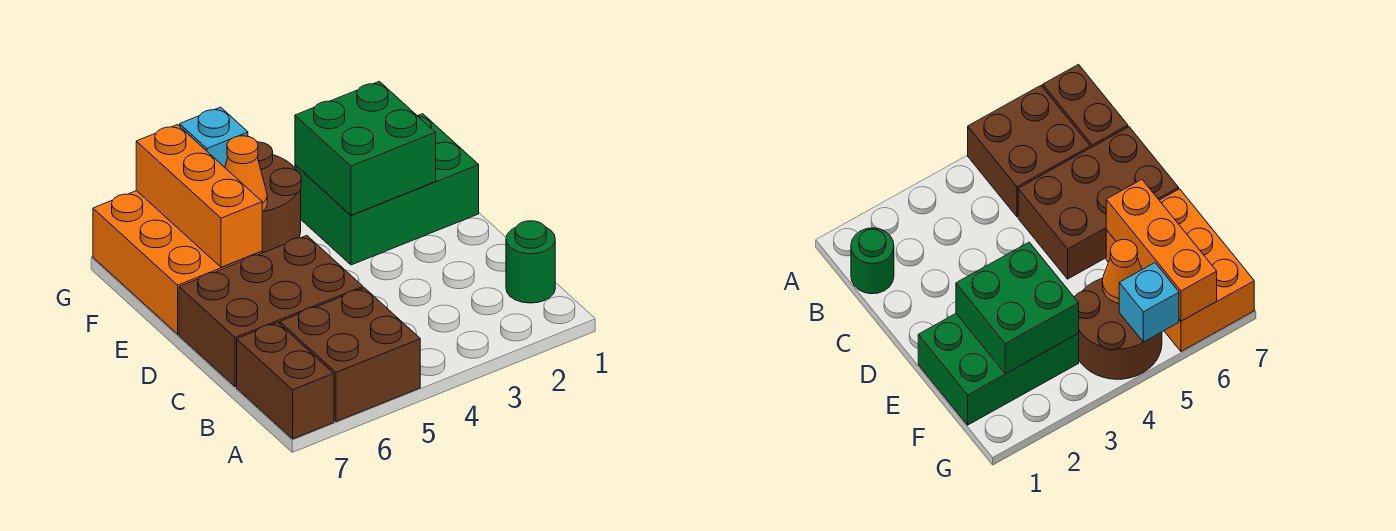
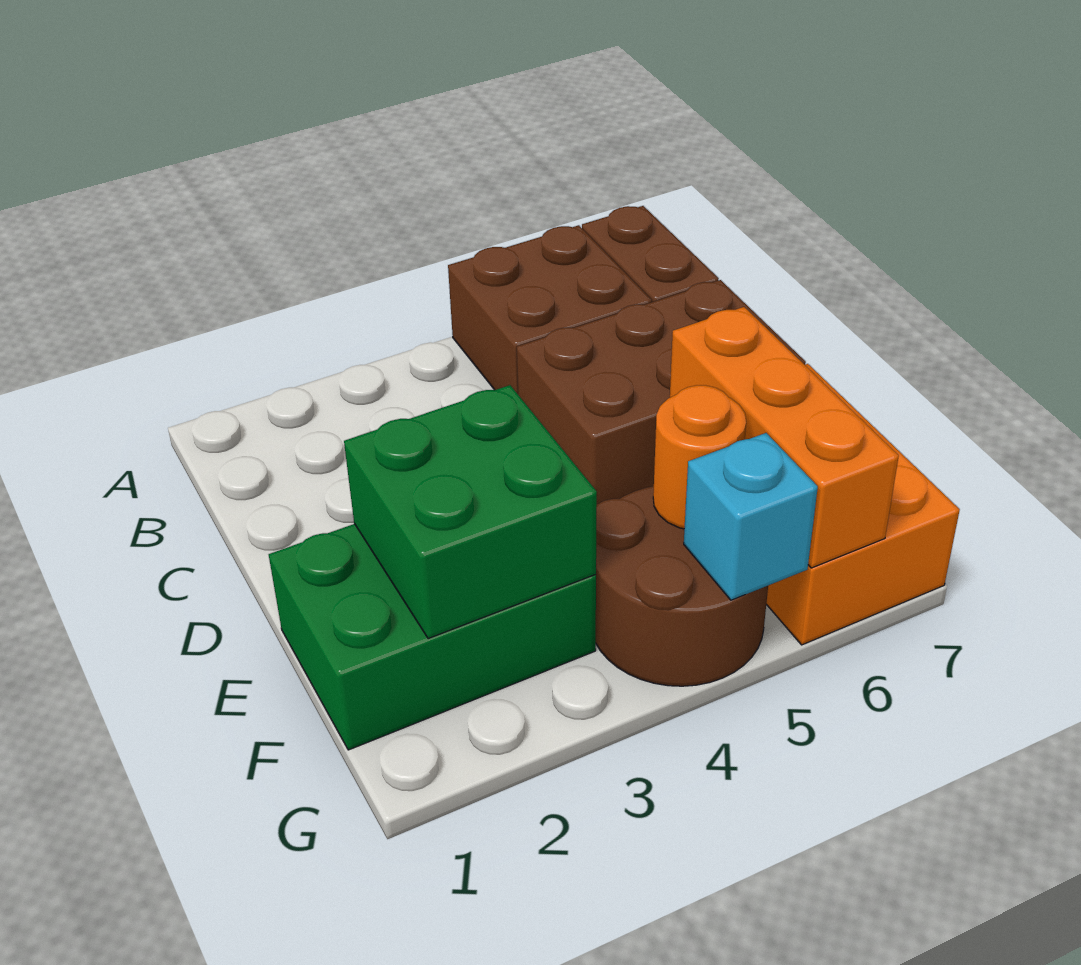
green 1x1 round brick [506,221,555,303] -> none
orange 1x1 cone [225,136,267,212] -> orange 1x1 round brick [653,385,746,529]

